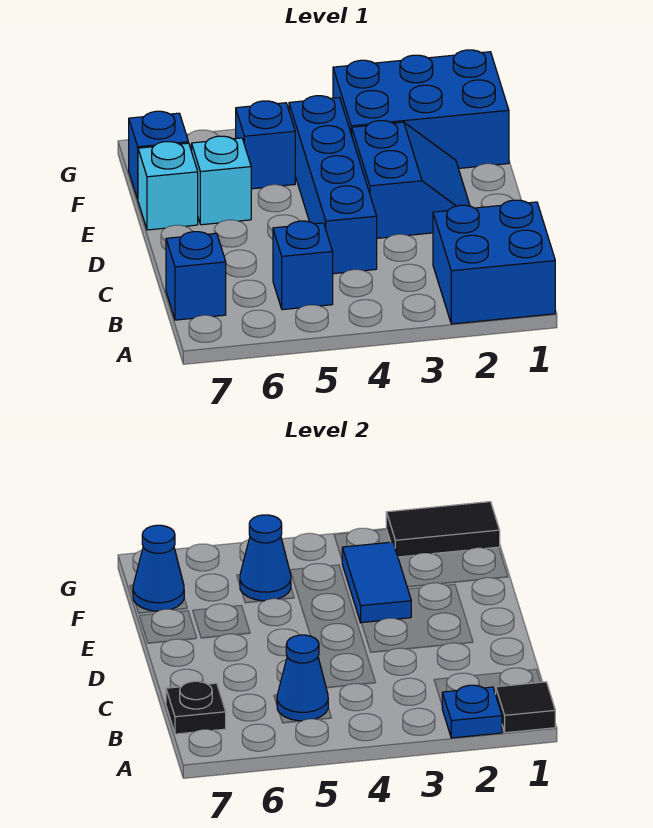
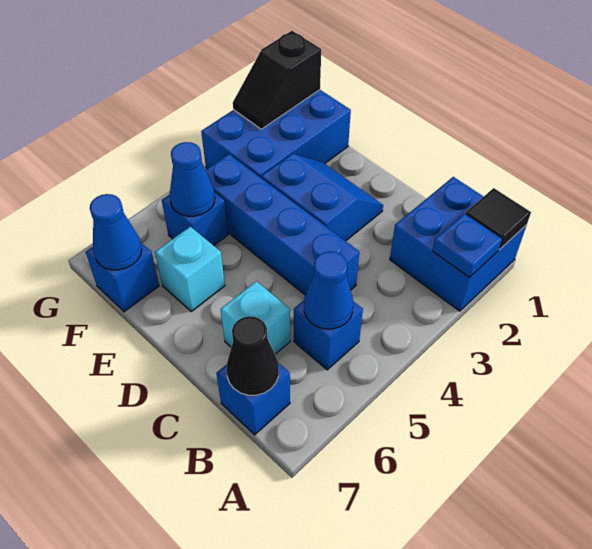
black 1x1 plate [166,681,226,734] -> black 1x1 cone [226,316,279,395]
blue 1x2 tile [342,542,411,623] -> none
cyan 1x1 brick [138,142,198,230] -> cyan 1x1 brick moved to [221,281,290,354]
black 1x2 tile [386,502,500,557] -> black 1x2 slope [233,31,321,129]

